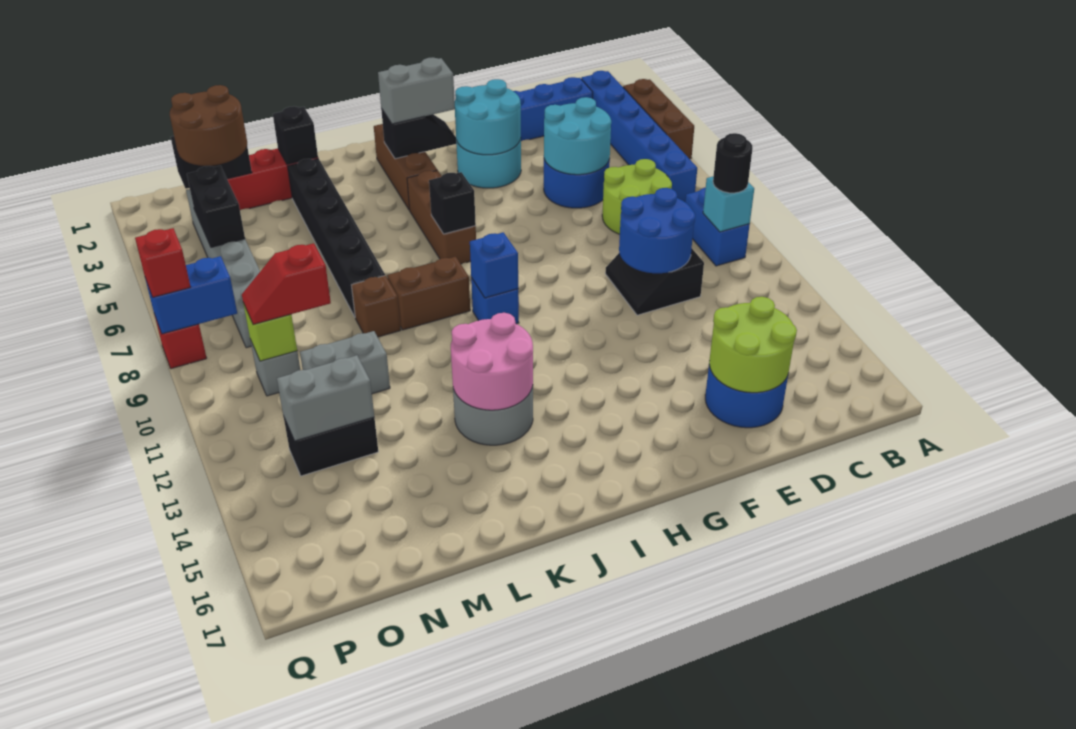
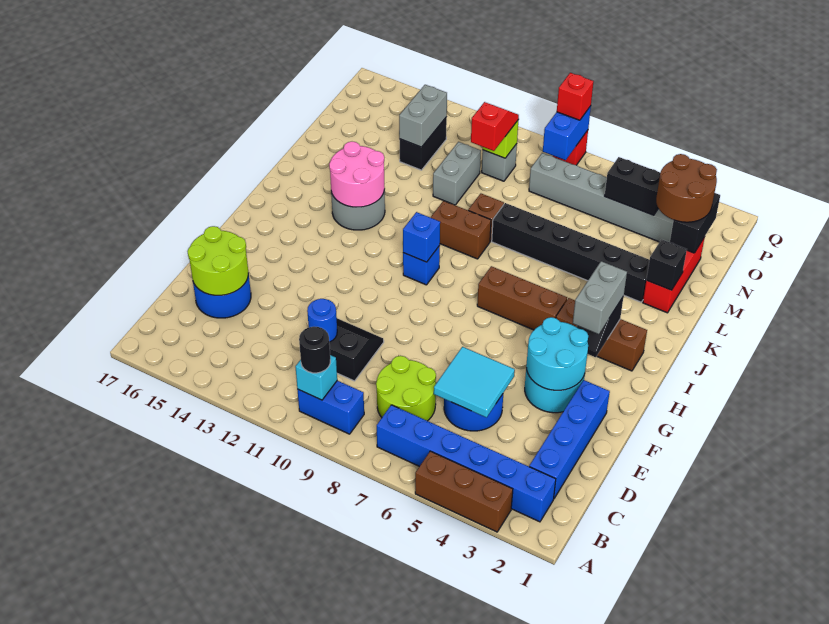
cyan 2x2 round brick [544,97,611,175] -> cyan 2x2 tile [434,347,515,417]
blue 2x2 round brick [619,188,695,273] -> blue 1x1 round brick [307,299,337,342]
black 1x1 brick [429,172,476,234] -> none
brown 1x2 brick [387,257,470,330] -> brown 1x2 brick turned to [431,201,491,259]

